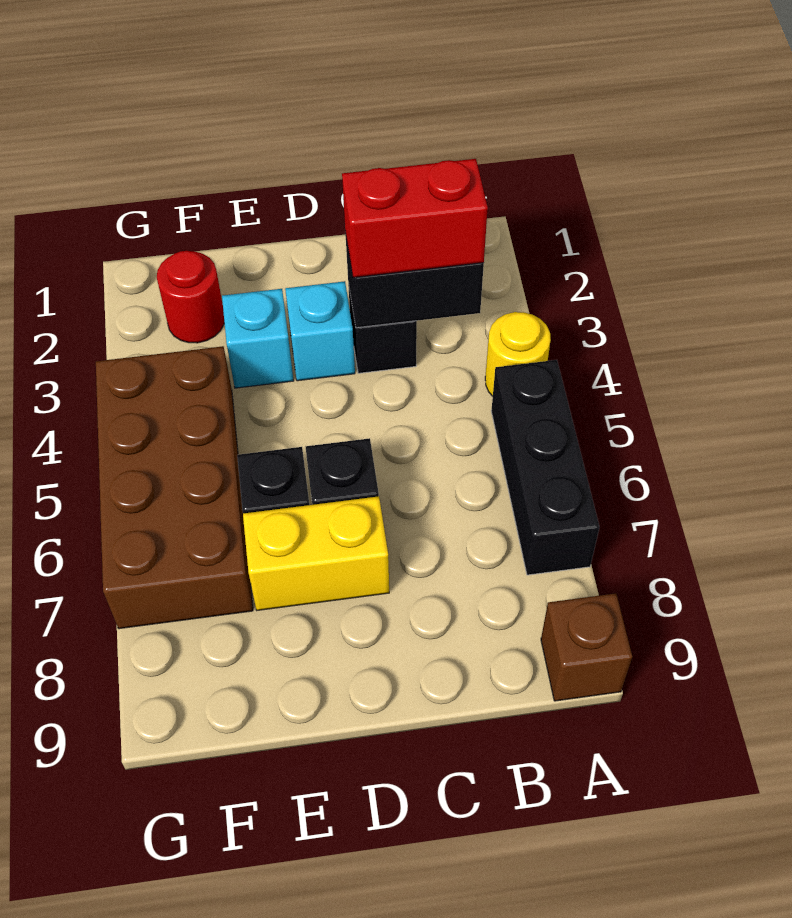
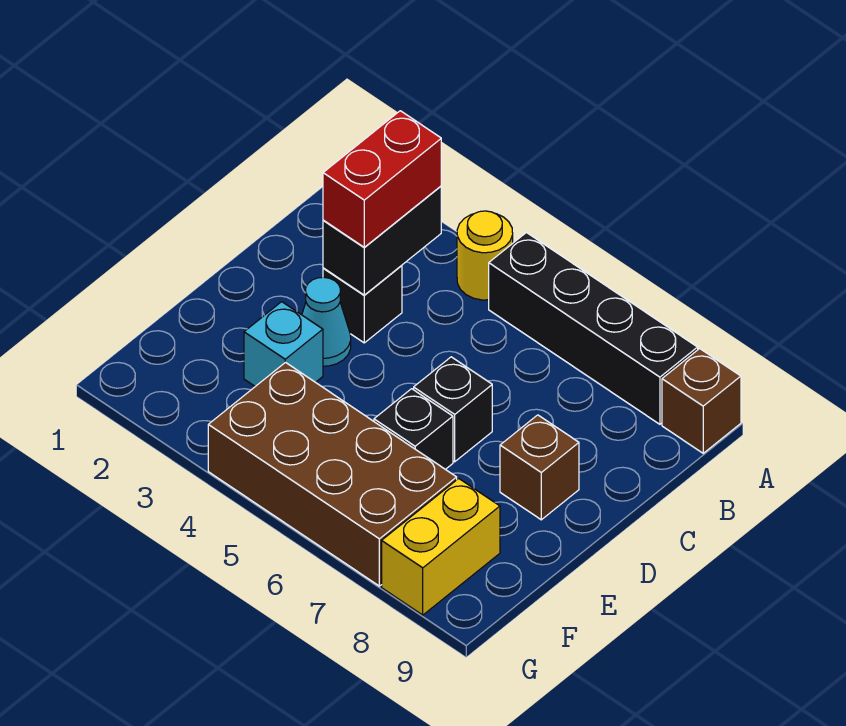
black 1x3 brick [491,360,599,575] -> black 1x4 brick [489,233,698,424]
cyan 1x1 brick [285,281,355,381] -> cyan 1x1 cone [302,277,351,366]
yellow 1x2 brick [243,496,389,610] -> yellow 1x2 brick moved to [382,479,500,615]
none -> brown 1x1 brick [500,415,579,520]
red 1x1 round brick [157,251,224,343] -> none

